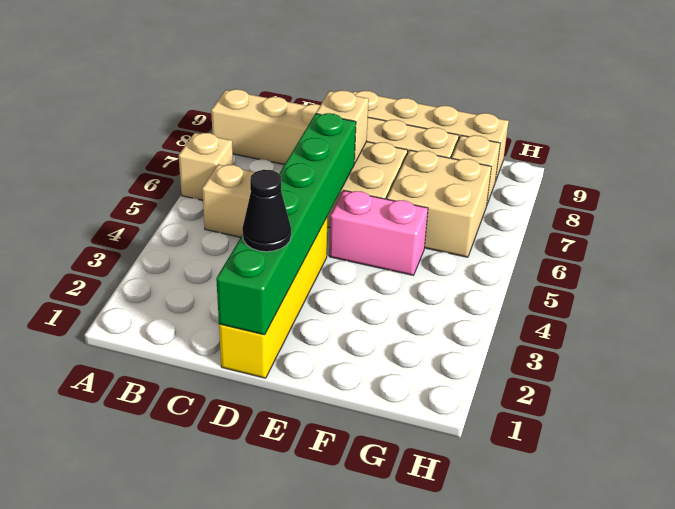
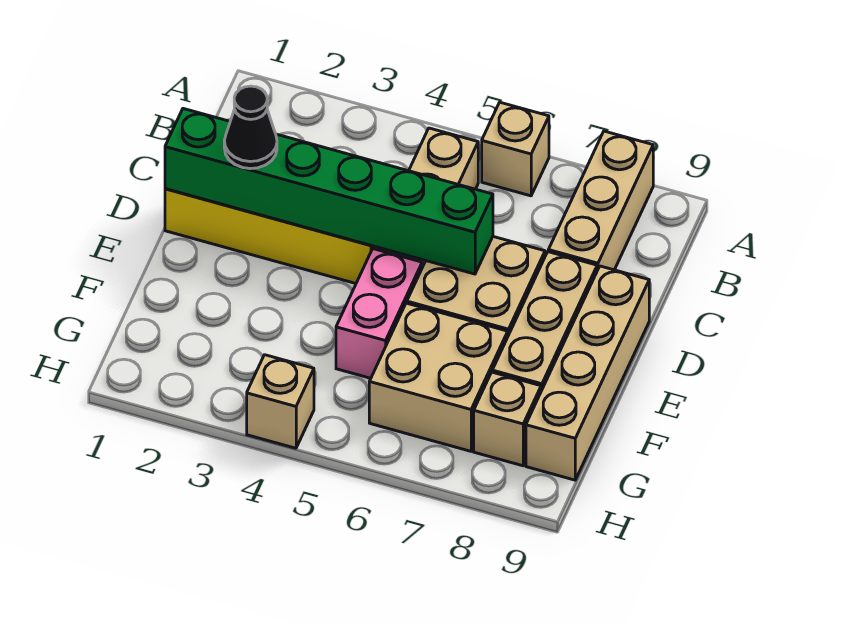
tan 1x1 brick [316,90,369,163] -> tan 1x1 brick moved to [247,355,314,448]

